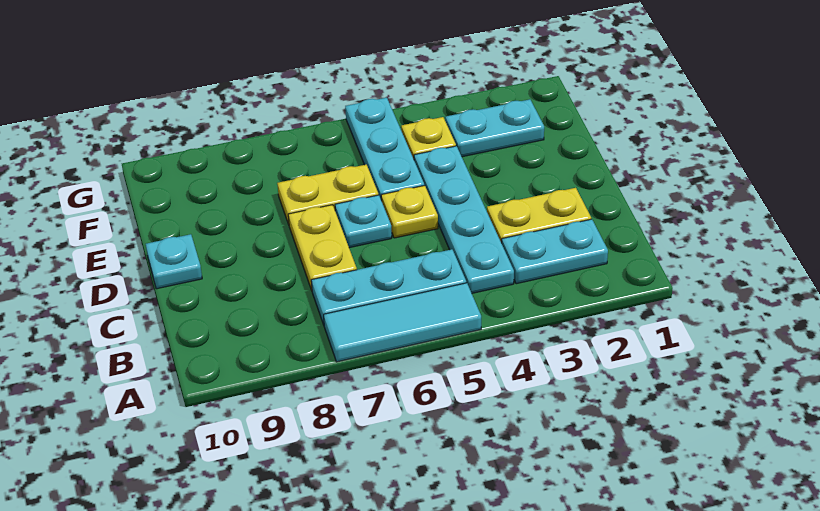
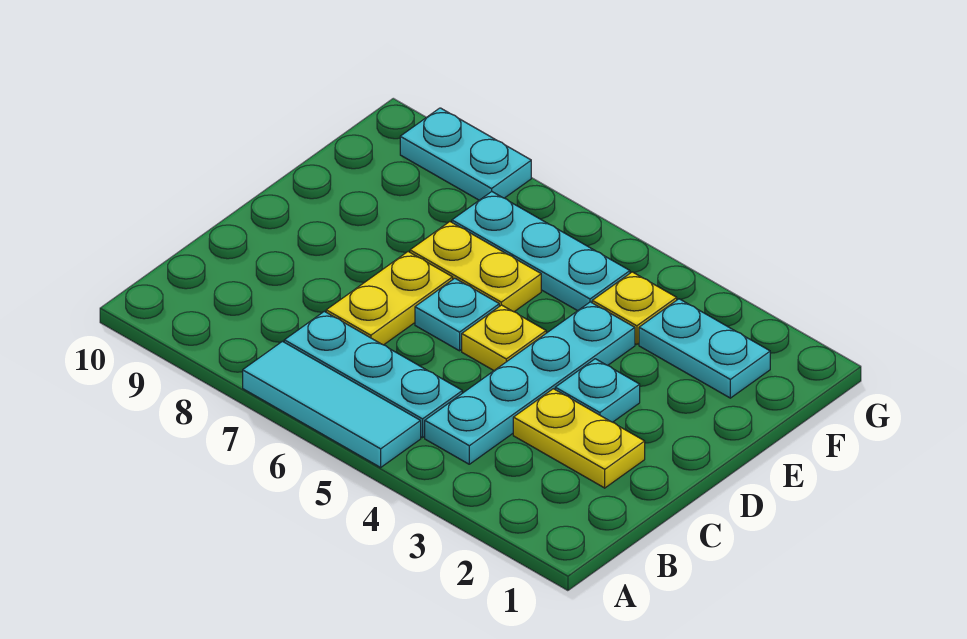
cyan 1x2 plate [502,219,608,284] -> cyan 1x2 plate moved to [400,108,531,200]
cyan 1x1 plate [146,234,202,289] -> cyan 1x1 plate moved to [555,359,640,422]
cyan 1x3 plate [345,98,424,201] -> cyan 1x3 plate turned to [452,192,630,311]

